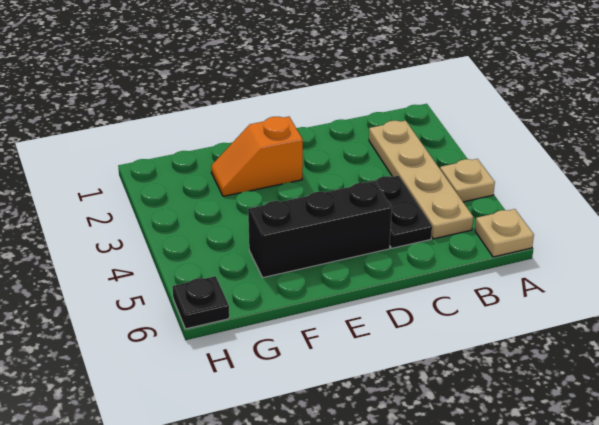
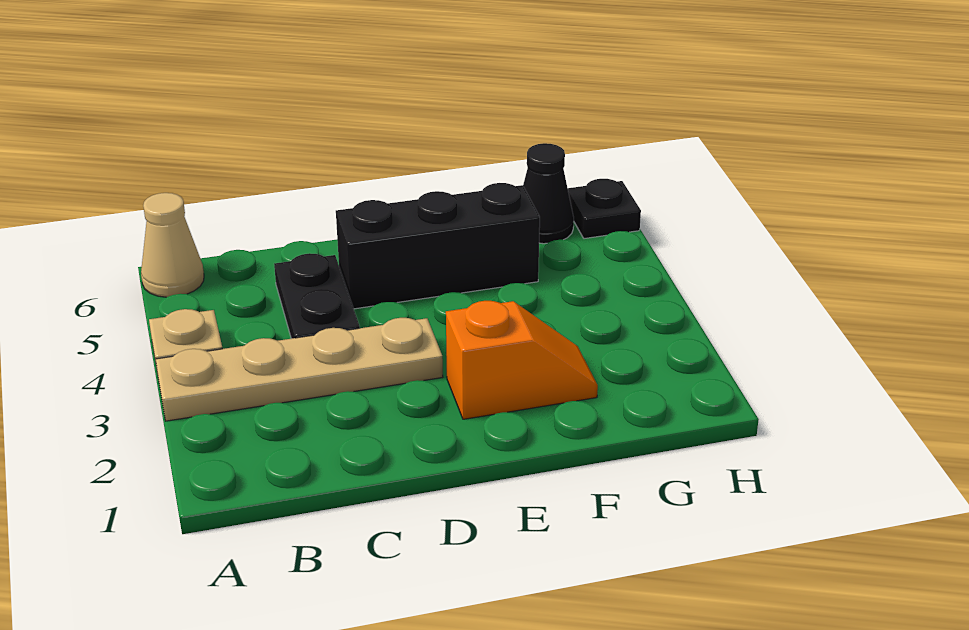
tan 1x1 plate [475,209,534,257] -> tan 1x1 cone [141,193,204,297]
tan 1x4 plate [369,121,473,239] -> tan 1x4 plate turned to [156,318,443,421]
none -> black 1x1 cone [523,143,574,244]

